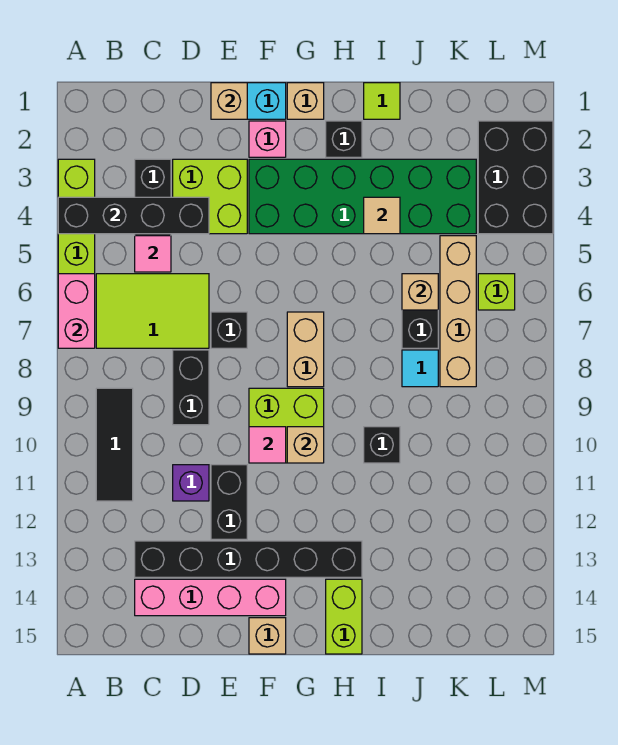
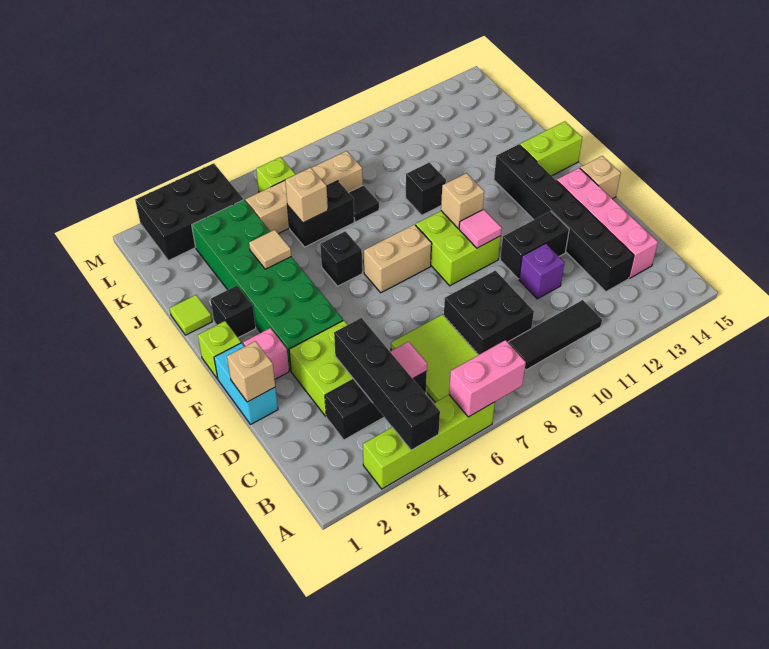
black 1x2 brick [173,350,209,425] -> black 2x2 brick [444,271,534,355]
black 1x1 brick [211,312,247,348] -> black 1x1 brick moved to [320,231,362,286]
tan 1x1 brick [287,83,324,119] -> lime 1x1 brick [198,321,241,379]
cyan 1x1 tile [402,350,438,387] -> black 1x1 tile [348,185,379,222]

